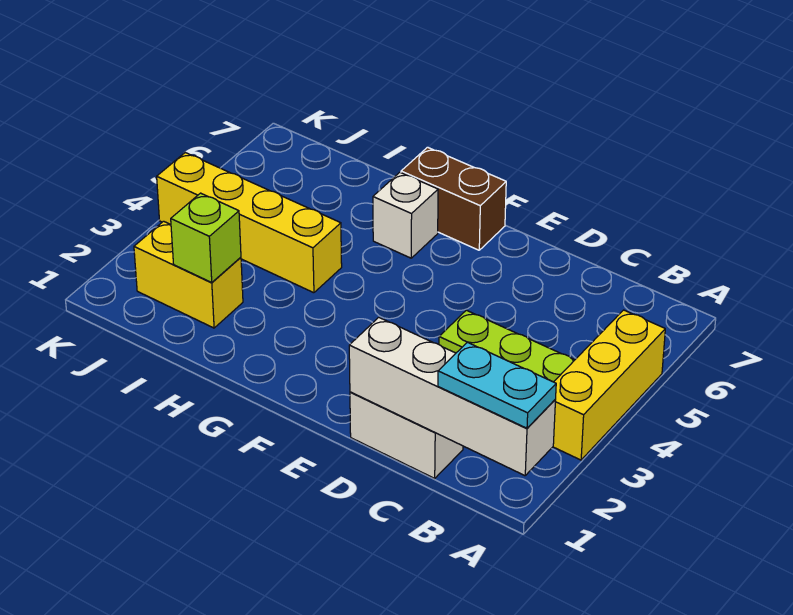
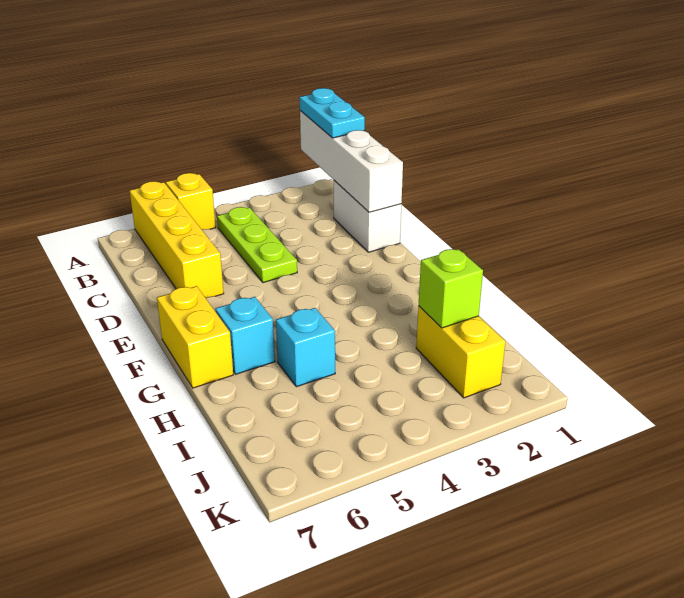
yellow 1x3 brick [553,310,665,460] -> yellow 1x1 brick [166,173,216,229]
brown 1x2 brick [401,147,506,250] -> yellow 1x2 brick [157,286,233,388]
white 1x1 brick [373,172,438,258] -> cyan 1x1 brick [215,297,275,374]
yellow 1x4 brick [157,153,342,293] -> yellow 1x4 brick moved to [130,181,224,298]
none -> cyan 1x1 brick [276,308,335,387]

